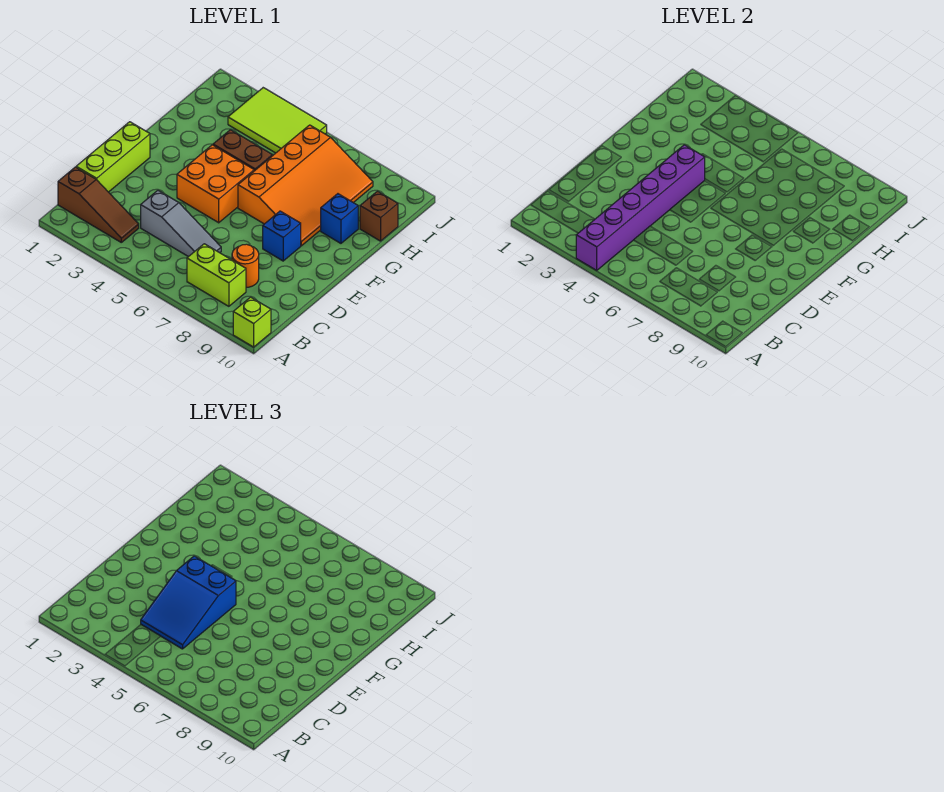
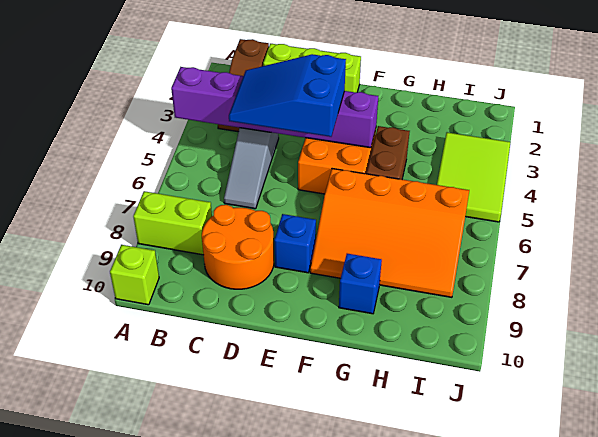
lime 1x2 brick [187,244,246,306] -> lime 1x2 brick turned to [133,191,212,255]
orange 1x1 round brick [232,244,259,288] -> orange 2x2 round brick [202,205,274,289]
brown 1x1 brick [360,191,398,241] -> none

